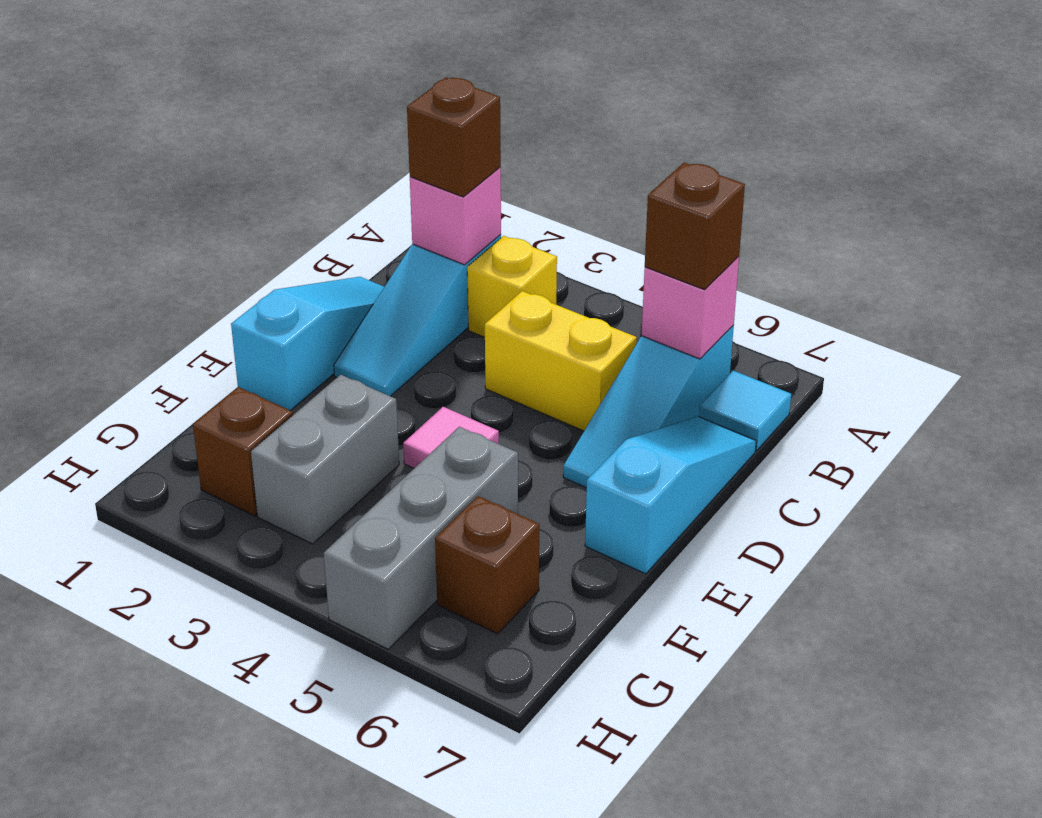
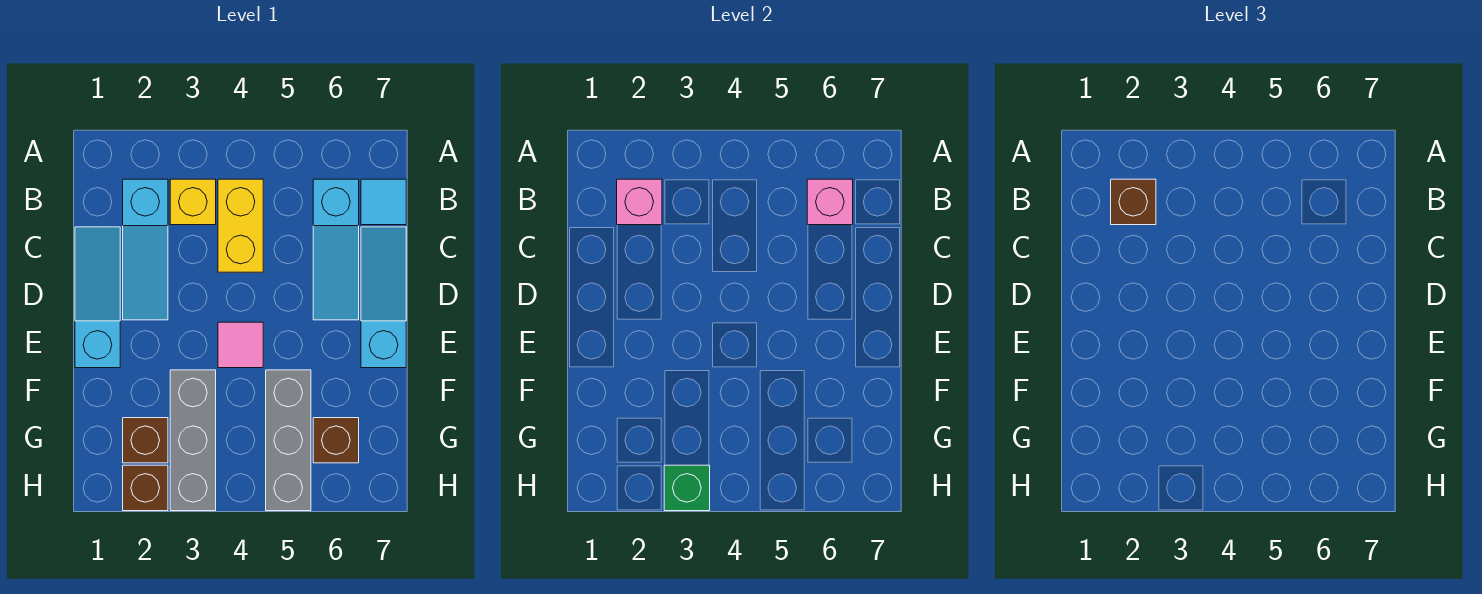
brown 1x1 brick [645,163,745,290] -> brown 1x1 brick moved to [123,465,168,511]
yellow 1x2 brick [485,291,637,431] -> yellow 1x2 brick turned to [218,179,263,272]
grey 1x2 brick [251,375,399,544] -> grey 1x3 brick [170,370,216,511]
none -> green 1x1 brick [664,465,710,511]

